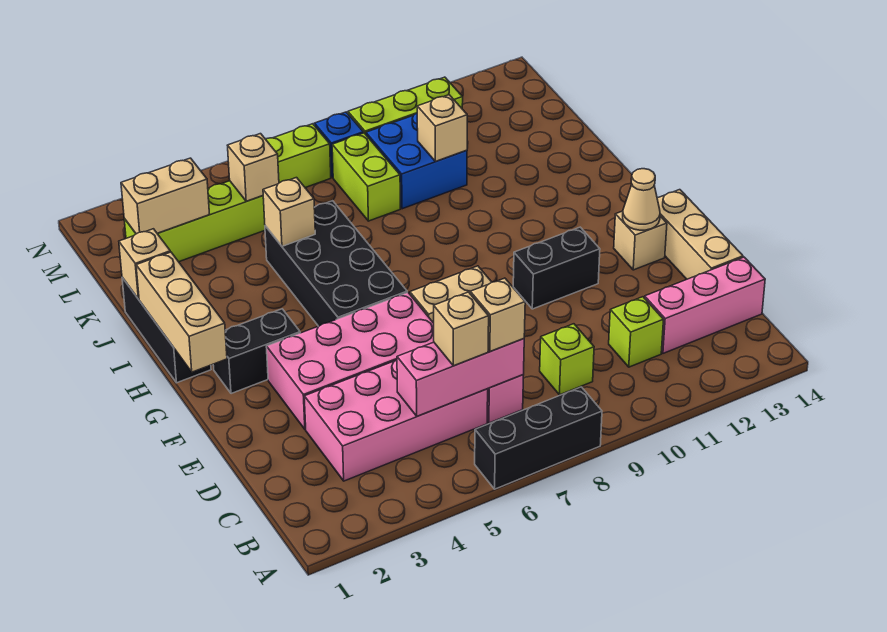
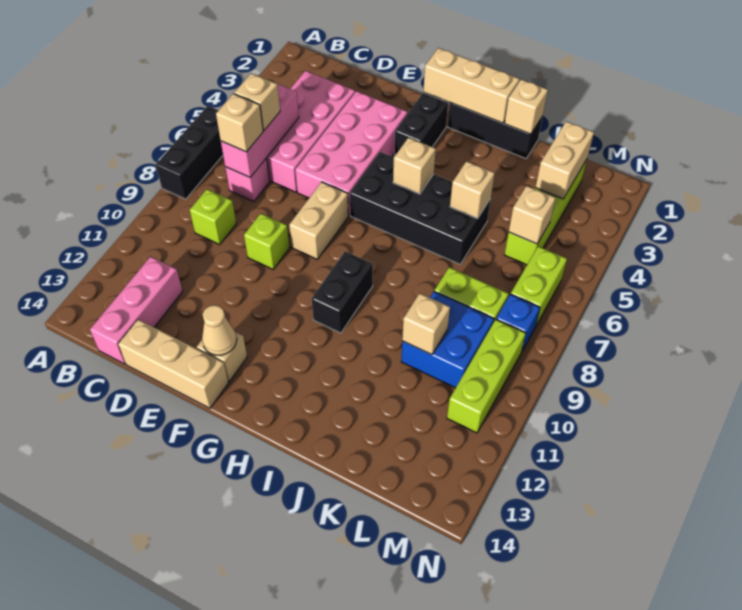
lime 1x1 brick [609,297,663,367] -> lime 1x1 brick moved to [244,214,289,269]
black 1x2 brick [513,227,600,309] -> black 1x2 brick moved to [312,252,373,333]
none -> tan 1x1 brick [393,138,436,194]

